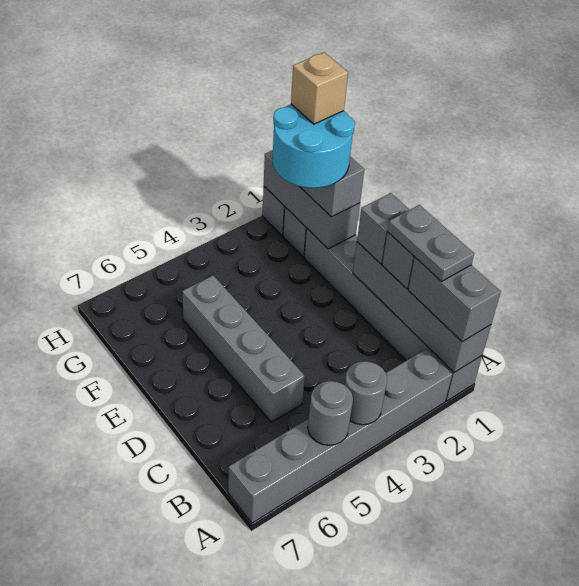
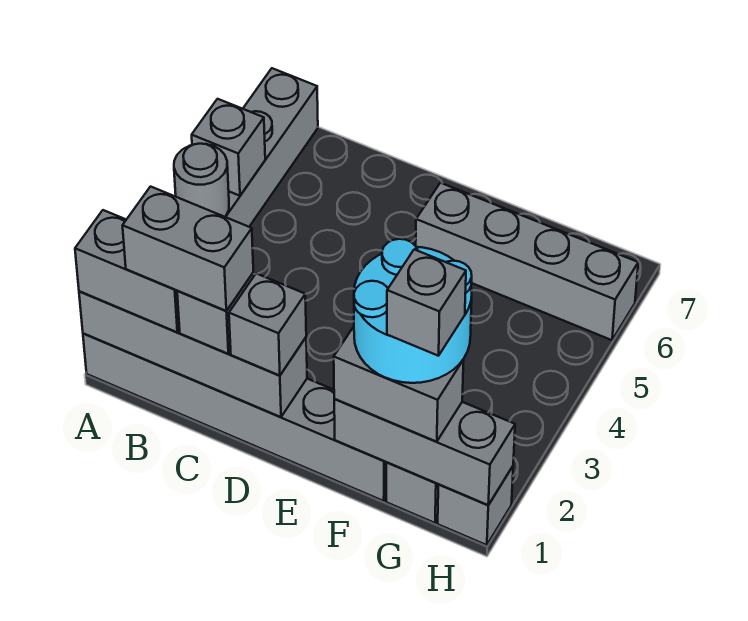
grey 1x1 round brick [308,381,353,445] -> grey 1x1 brick [192,99,265,196]
grey 1x2 plate [388,205,474,281] -> grey 1x2 brick [123,187,253,311]
grey 1x4 brick [182,275,305,422] -> grey 1x4 brick moved to [416,183,638,340]
tan 1x1 brick [291,52,348,124] -> grey 1x1 brick [387,249,466,356]

